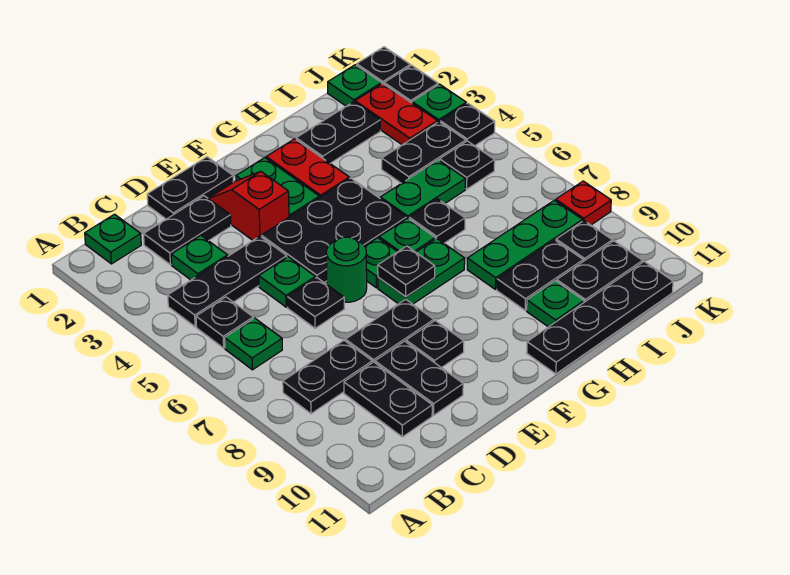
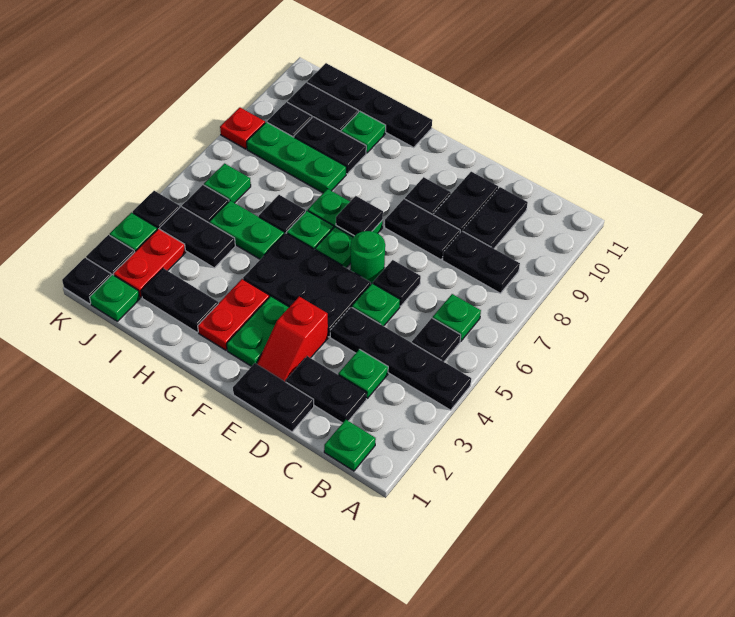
black 1x3 plate [168,236,287,327] -> black 1x4 plate [330,307,471,410]
none -> green 1x1 plate [204,163,251,203]

